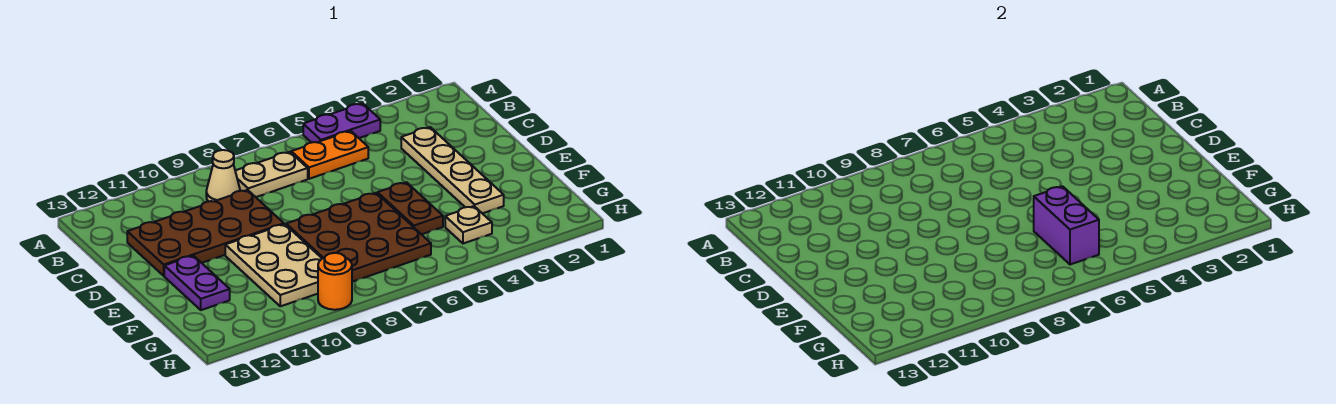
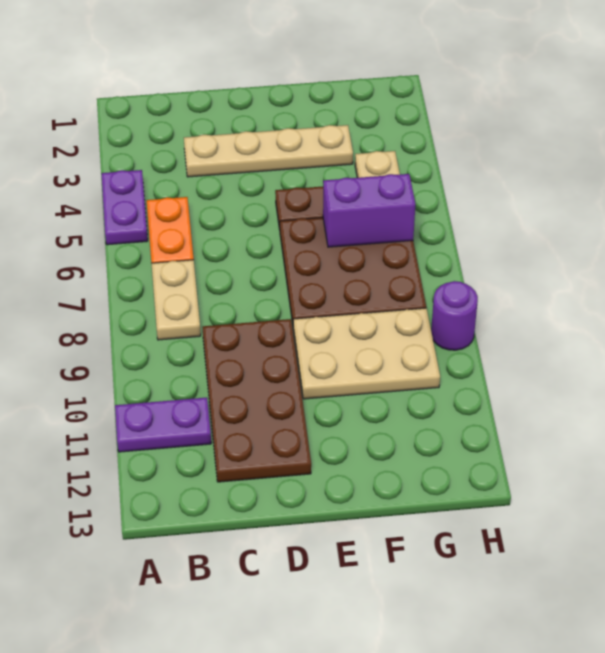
tan 1x1 cone [206,150,240,202] -> none
purple 1x2 plate [164,256,230,310] -> purple 1x2 plate moved to [115,398,211,452]
orange 1x1 round brick [318,253,352,310] -> purple 1x1 round brick [431,281,478,350]

